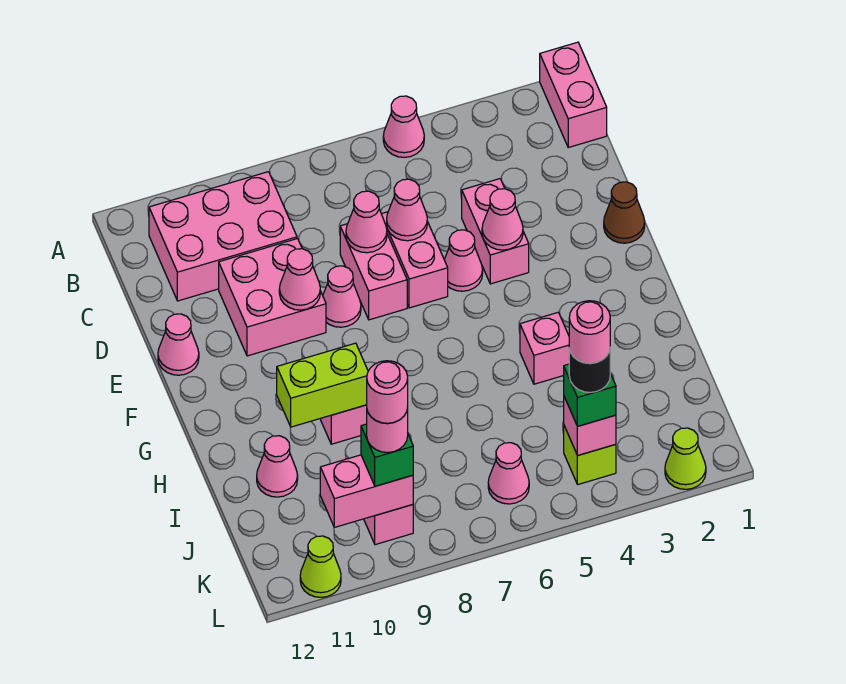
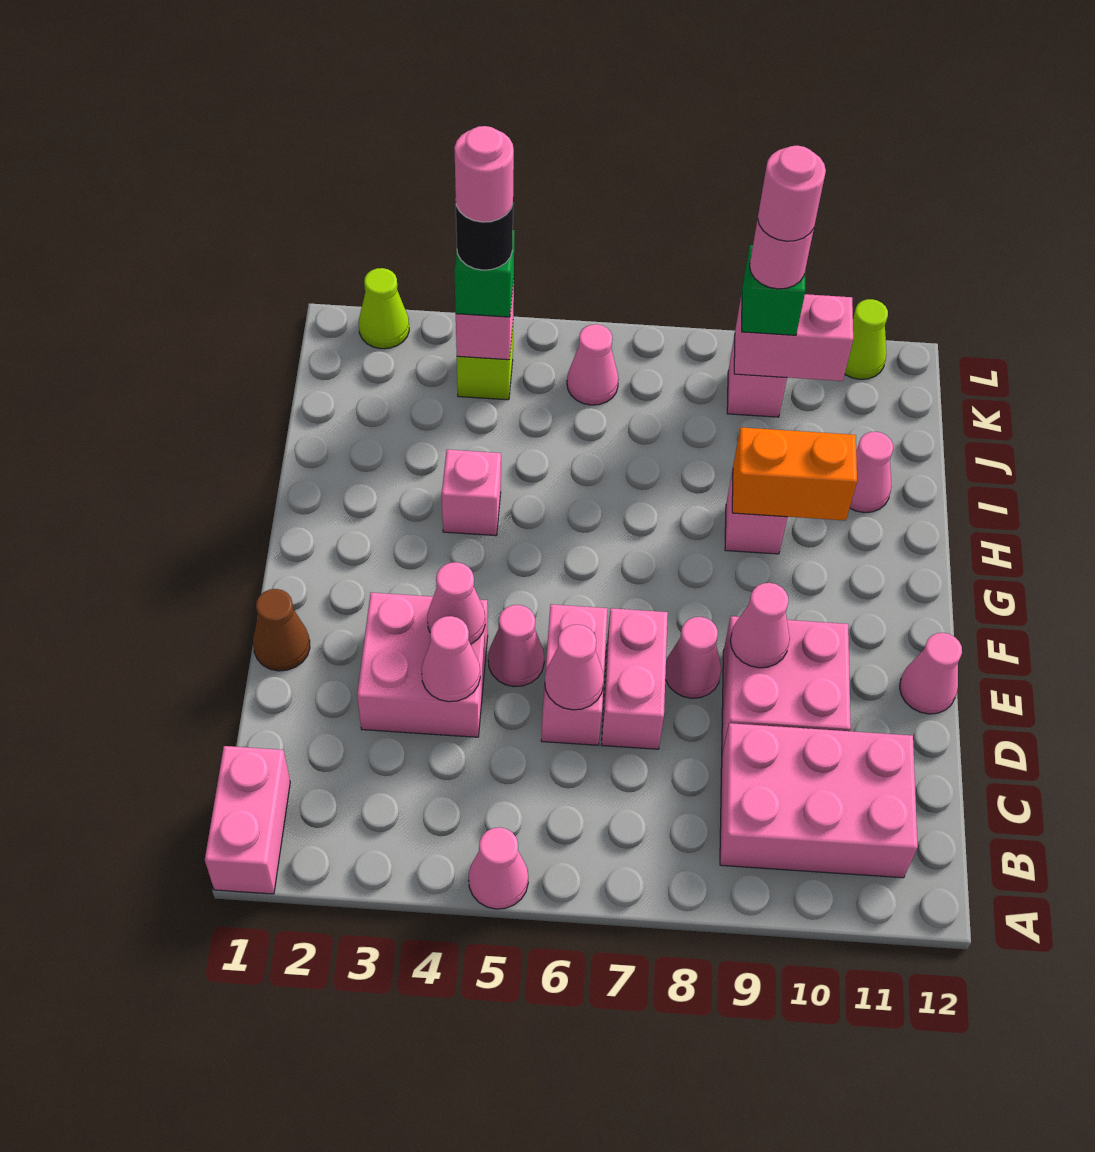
pink 1x2 brick [462,179,529,284] -> pink 2x2 brick [357,593,488,737]
pink 1x1 cone [346,191,387,253] -> pink 1x1 cone moved to [421,616,480,702]
lime 1x2 brick [277,343,368,427] -> orange 1x2 brick [732,427,857,520]

